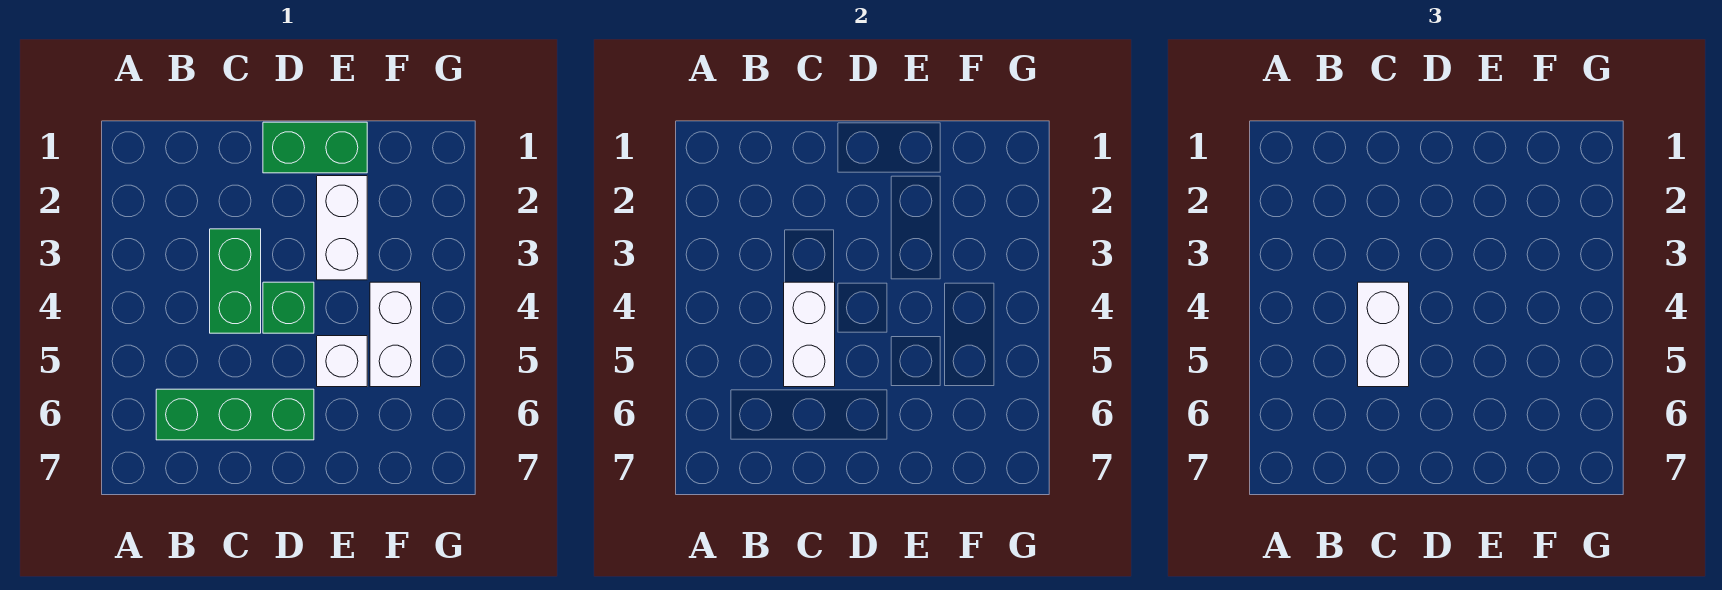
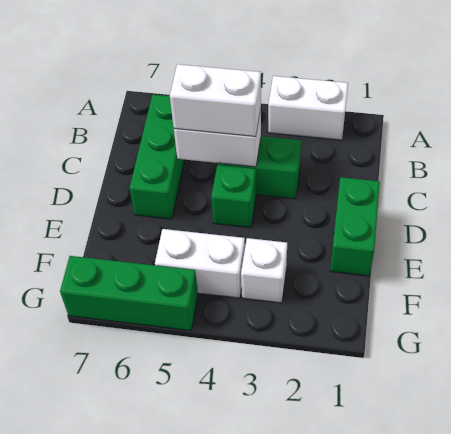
white 1x2 brick [317,176,367,280] -> white 1x2 brick moved to [268,76,348,140]
white 1x1 brick [317,336,367,387] -> white 1x1 brick moved to [241,238,287,303]
none -> green 1x3 brick [60,256,198,331]

